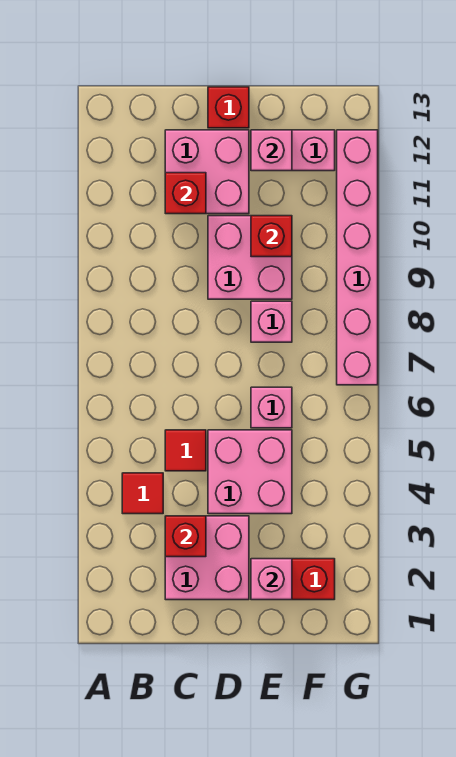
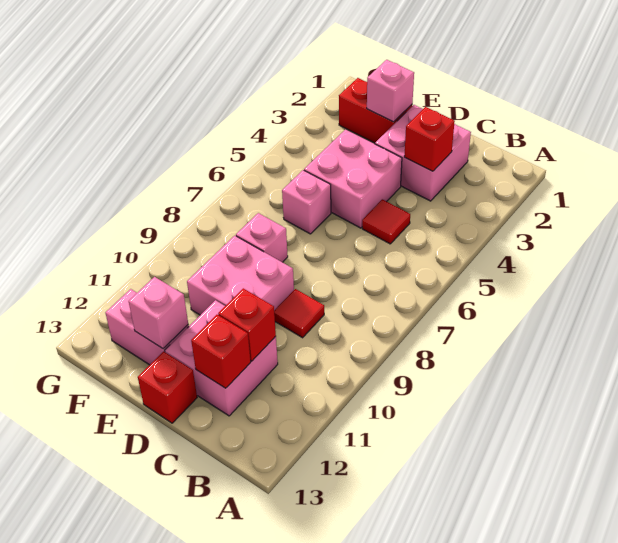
red 1x1 tile [122,473,163,514] -> red 1x1 tile moved to [274,289,324,338]
red 1x1 brick [251,216,292,257] -> red 1x1 brick moved to [191,315,251,388]
pink 1x6 brick [337,130,378,385] -> none

